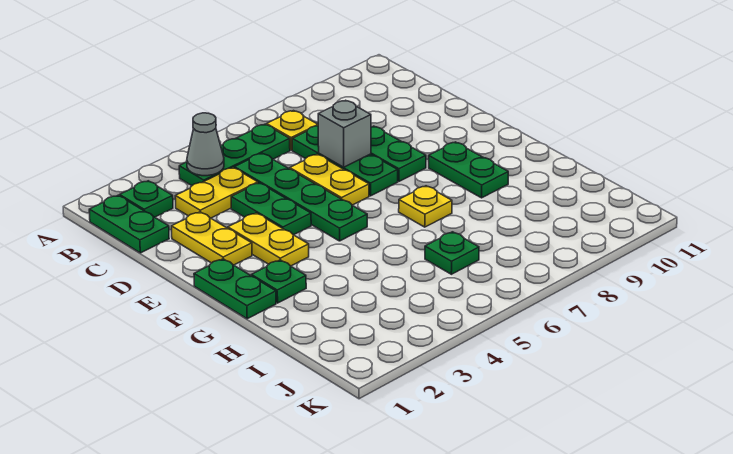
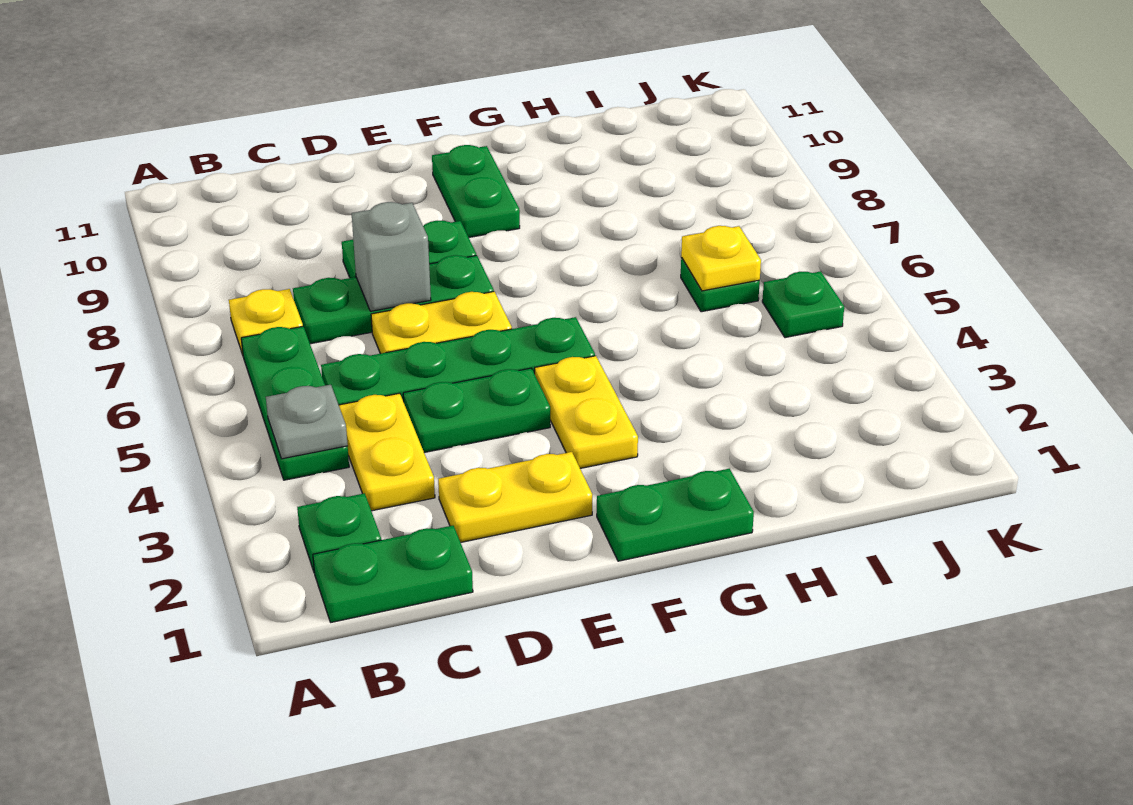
grey 1x1 cone [187,113,224,176] -> grey 1x1 plate [266,385,348,459]
yellow 1x2 plate [228,213,309,266] -> yellow 1x2 plate turned to [535,356,638,468]
green 1x2 plate [429,142,508,198] -> green 1x2 plate turned to [432,145,520,237]
green 1x1 plate [251,260,306,303] -> green 1x1 plate moved to [762,271,844,338]
yellow 1x1 plate [399,186,452,227] -> yellow 1x1 plate moved to [681,226,761,291]

